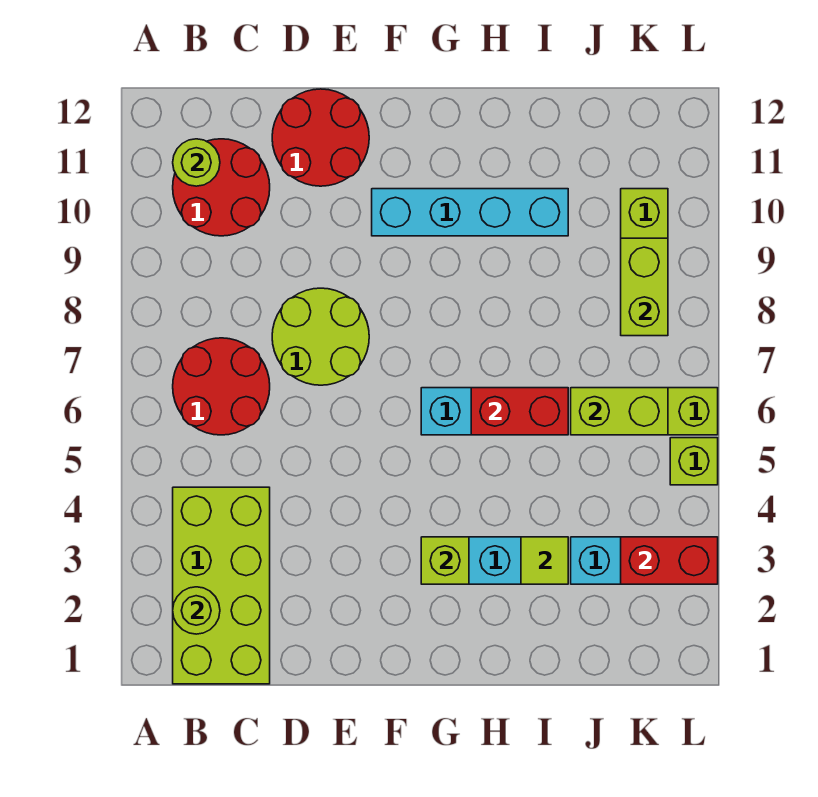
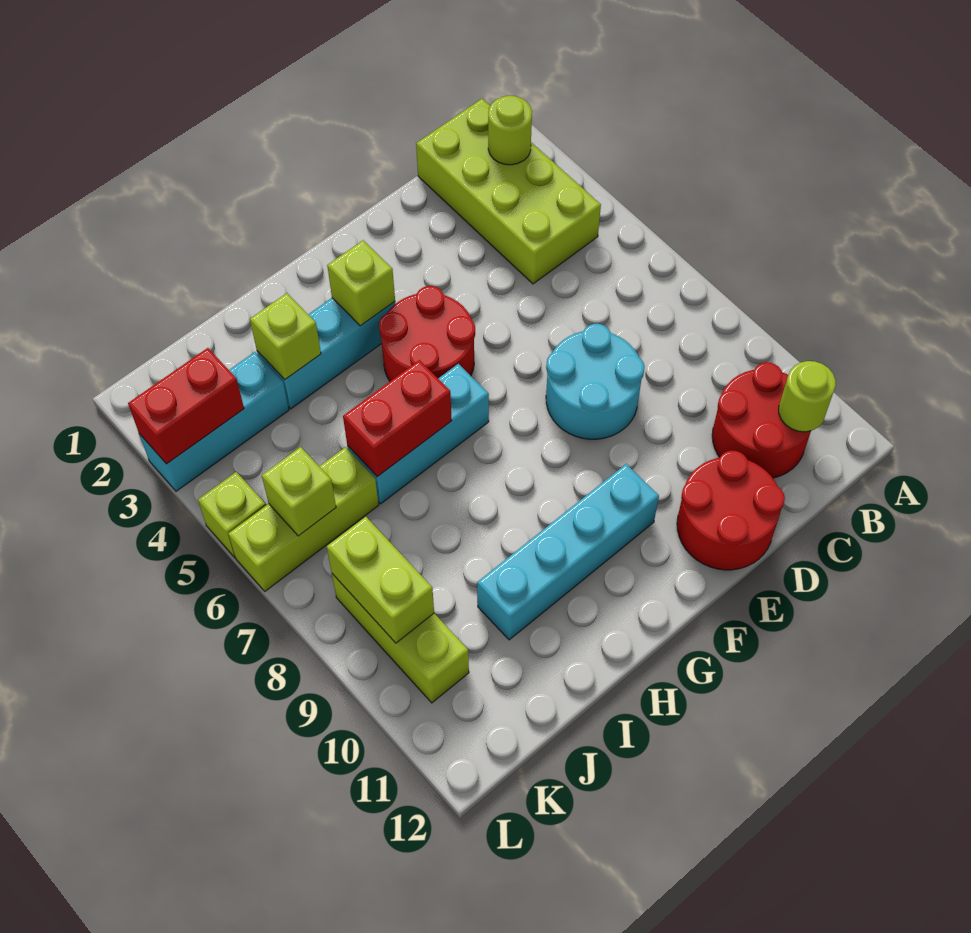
red 2x2 round brick [173,338,270,435] -> red 2x2 round brick moved to [379,286,475,381]
lime 2x2 round brick [272,288,369,385] -> cyan 2x2 round brick [546,324,645,439]
lime 1x1 tile [521,537,568,584] -> lime 1x1 brick [250,293,321,379]
lime 1x2 brick [571,388,668,435] -> lime 1x1 brick [262,447,336,536]

